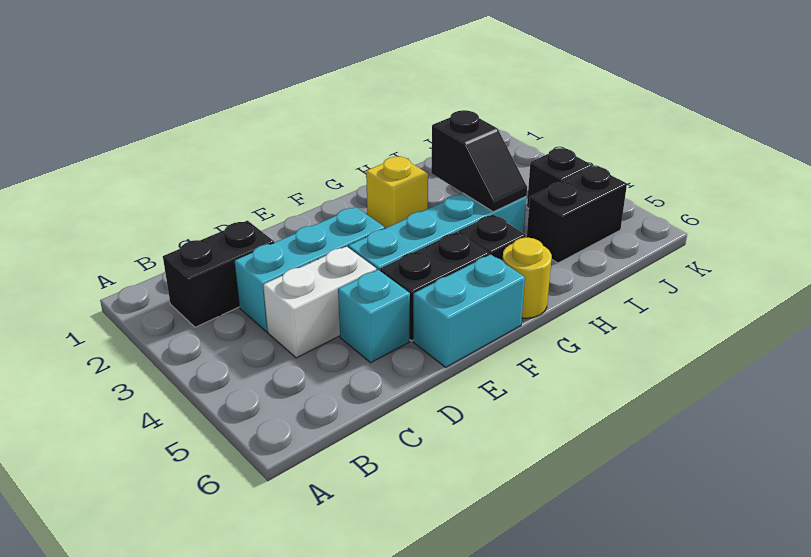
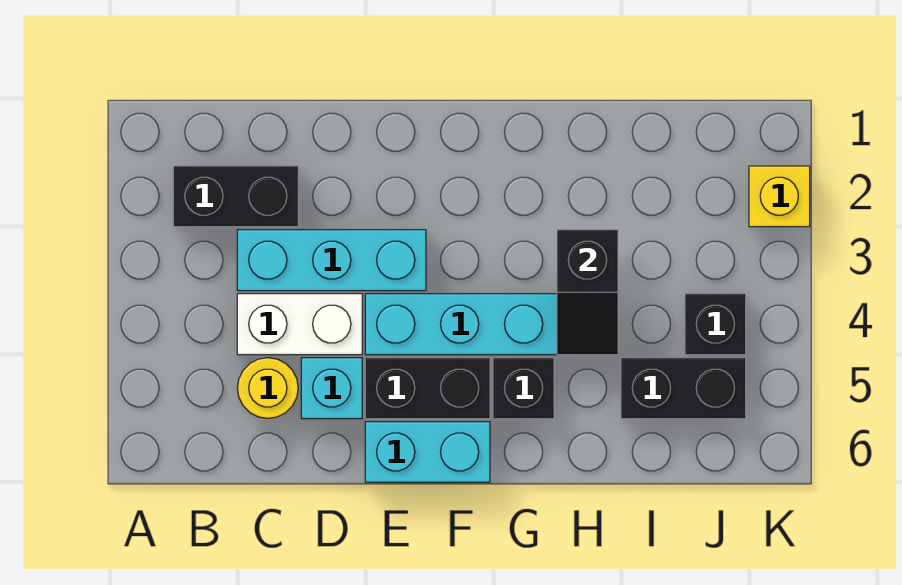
yellow 1x1 brick [366,156,428,228] -> yellow 1x1 brick moved to [749,166,810,227]
yellow 1x1 round brick [502,238,552,318] -> yellow 1x1 round brick moved to [237,358,298,418]

